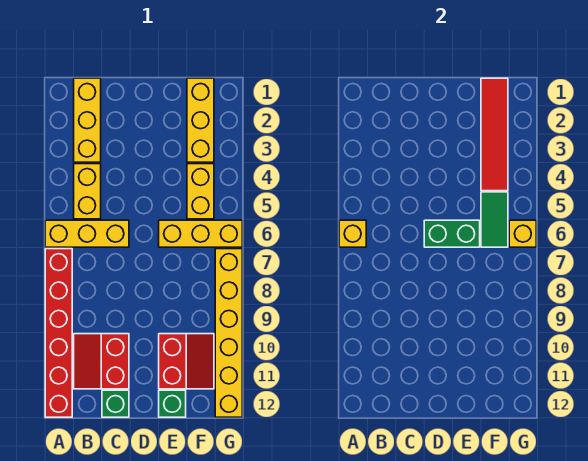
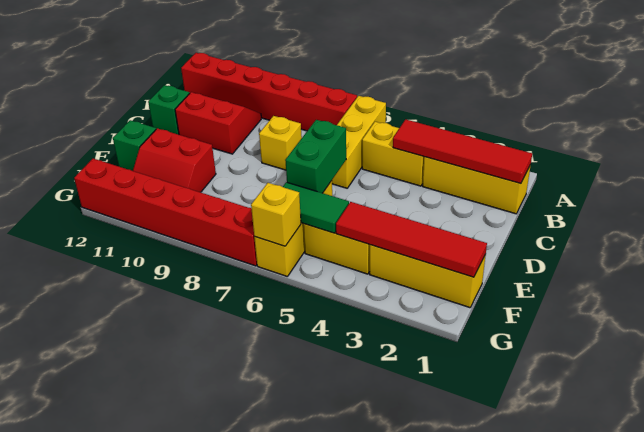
yellow 1x1 brick [339,220,366,247] -> yellow 1x1 brick moved to [259,116,302,170]
none -> red 1x4 tile [393,119,532,184]
yellow 1x6 brick [215,249,242,417] -> red 1x6 brick [74,159,257,266]

